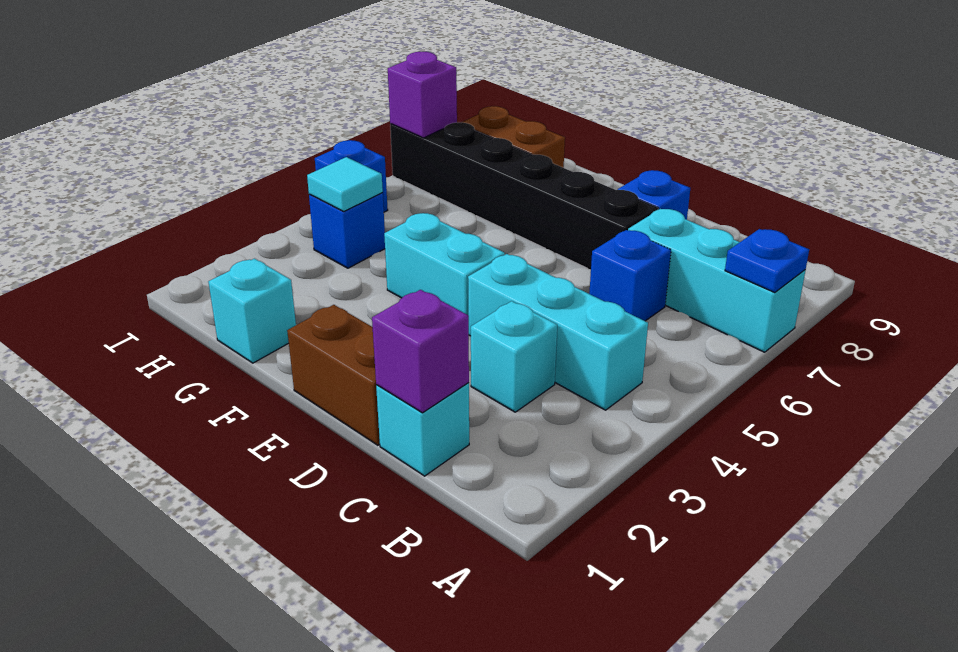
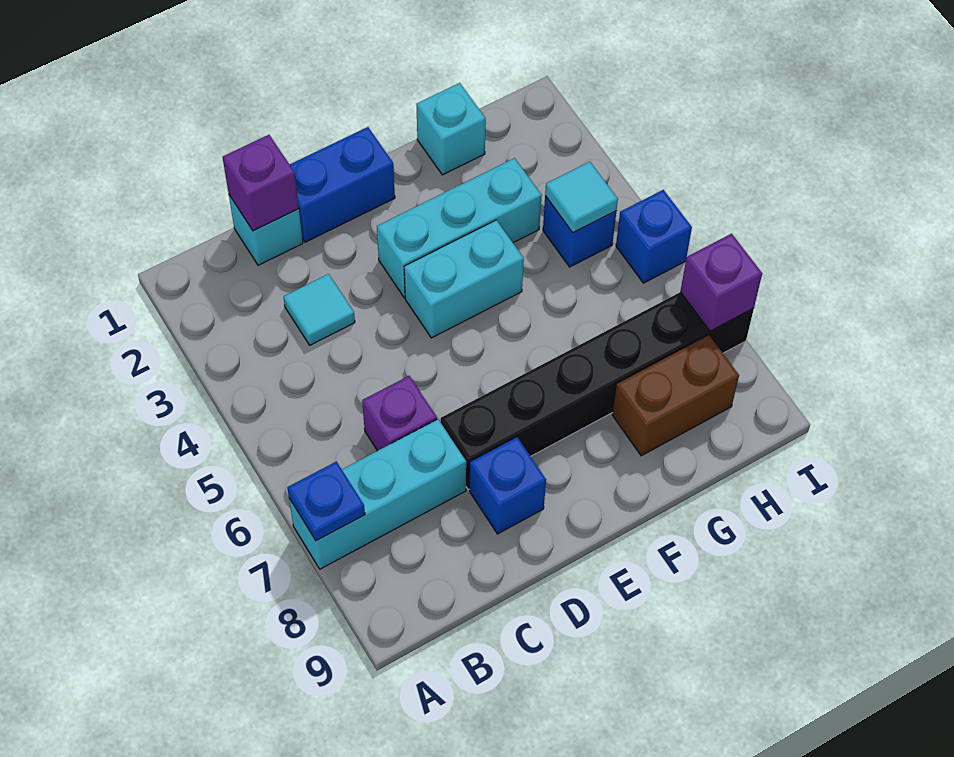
cyan 1x3 brick [468,254,648,410] -> cyan 1x3 brick moved to [377,158,542,298]
cyan 1x1 brick [471,301,557,412] -> cyan 1x1 tile [283,274,355,345]
blue 1x1 brick [589,230,671,321] -> purple 1x1 brick [362,376,437,451]
brown 1x2 brick [287,305,380,445] -> blue 1x2 brick [290,127,395,242]

